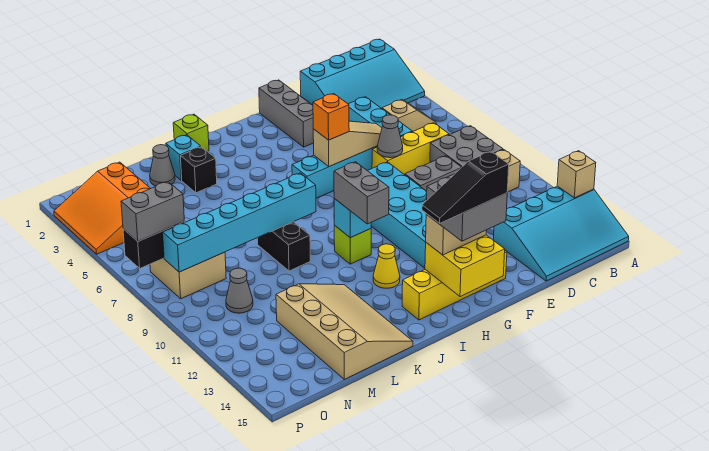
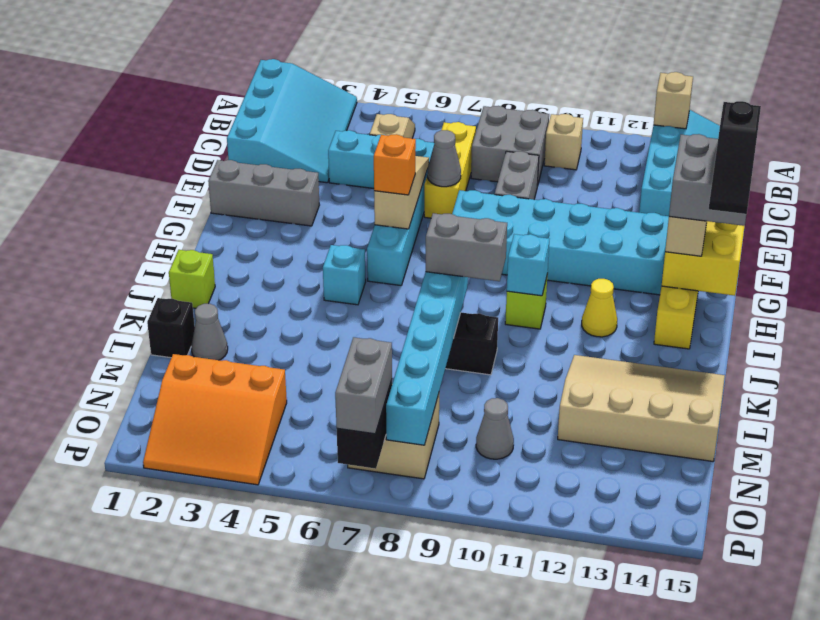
grey 1x2 brick [334,162,389,224] -> grey 1x2 brick moved to [426,213,507,281]
cyan 1x1 brick [166,135,201,180] -> cyan 1x1 brick moved to [323,245,366,305]
black 1x1 brick [180,147,217,193] -> black 1x1 brick moved to [147,298,195,358]

